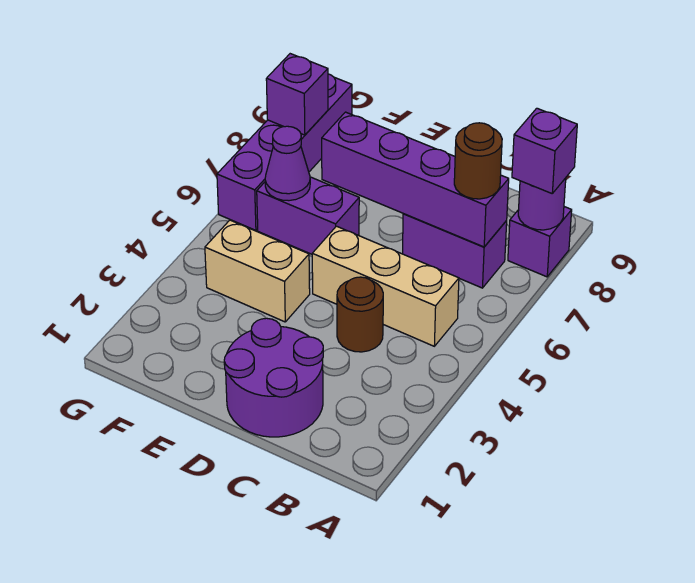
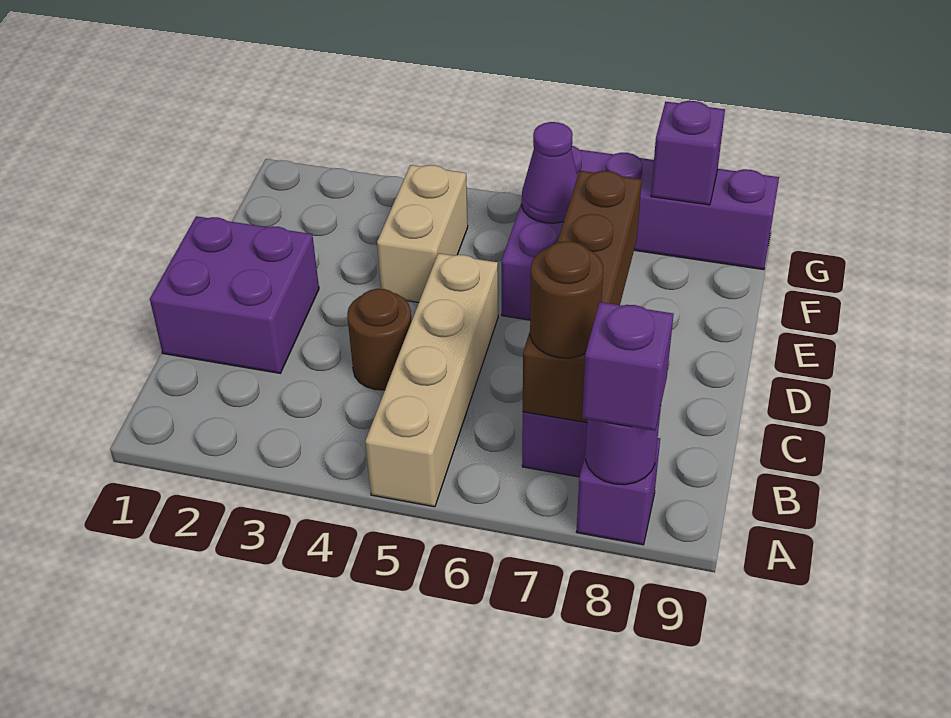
tan 1x3 brick [312,226,459,346] -> tan 1x4 brick [365,253,498,507]
purple 1x4 brick [322,112,509,247] -> brown 1x4 brick [523,171,642,423]
purple 2x2 round brick [224,318,323,437] -> purple 2x2 brick [150,216,319,373]

